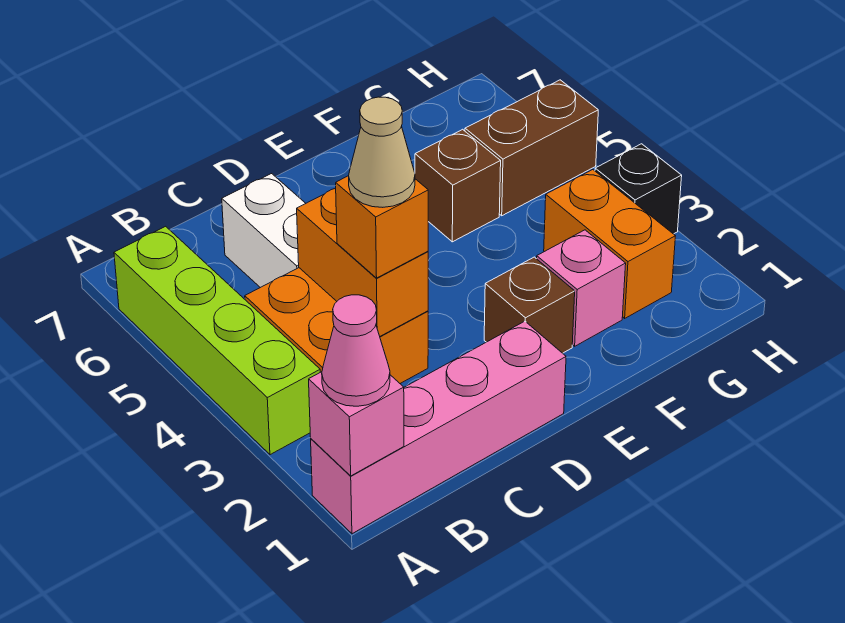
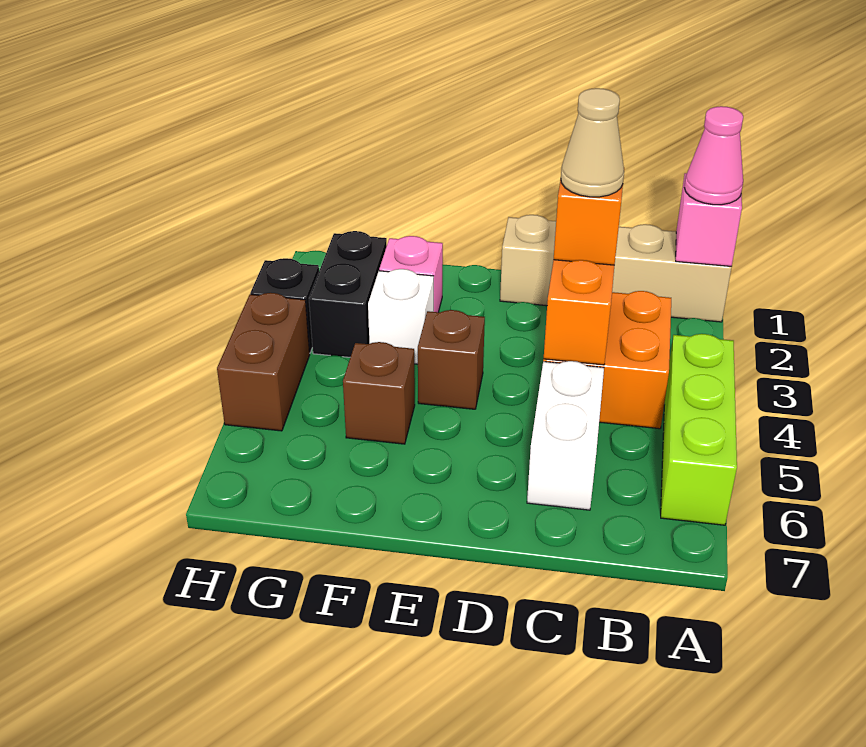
pink 1x4 brick [311,321,566,534] -> tan 1x4 brick [500,215,732,322]
lime 1x4 brick [114,226,320,455] -> lime 1x3 brick [661,334,737,525]
brown 1x1 brick [484,257,575,353] -> brown 1x1 brick moved to [418,310,485,409]
none -> white 1x1 brick [368,269,434,364]
orange 1x2 brick [544,170,675,318] -> black 1x2 brick [309,231,387,357]
brown 1x2 brick [465,80,598,216] -> brown 1x2 brick turned to [217,293,310,431]

